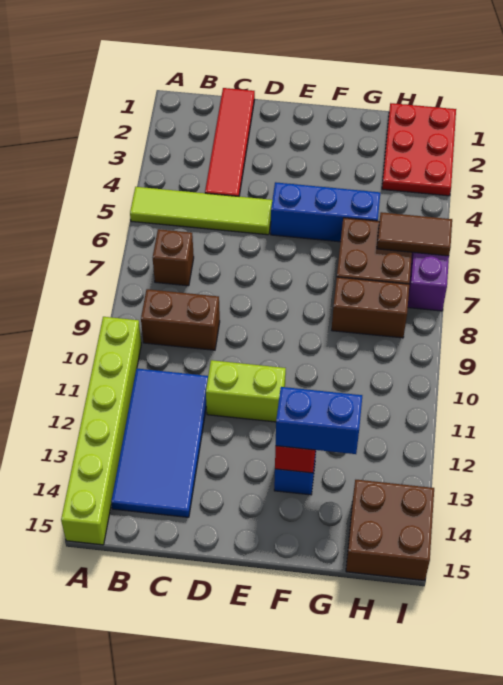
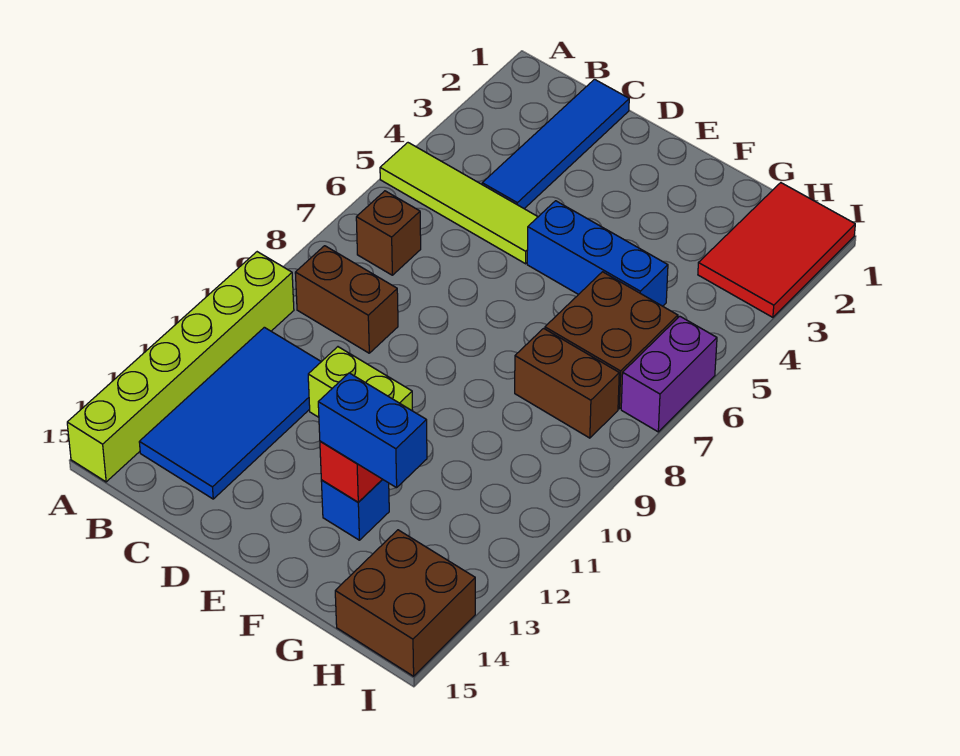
red 1x4 tile [205,88,255,197] -> blue 1x4 tile [482,79,629,209]
red 2x3 plate [382,103,456,196] -> red 2x3 tile [698,183,855,317]
brown 1x2 tile [377,212,452,256] -> none

